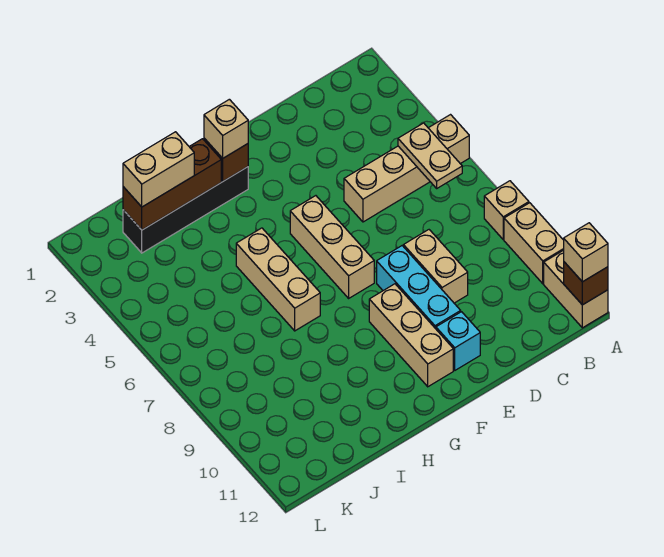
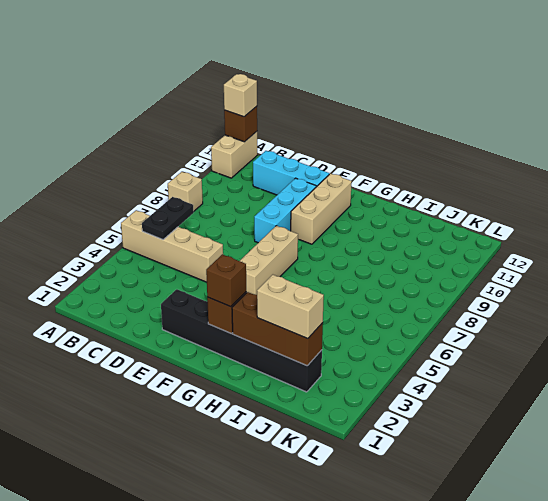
tan 1x2 brick [504,203,564,284] -> none
tan 1x2 plate [398,123,462,188] -> black 1x2 plate [142,197,194,240]
tan 1x2 brick [403,230,468,303] -> none
cyan 1x1 brick [436,312,480,370] -> cyan 1x3 brick [253,151,329,195]
black 1x4 brick [123,167,248,253] -> black 1x6 brick [161,289,322,392]
tan 1x1 brick [204,99,248,158] -> brown 1x1 brick [206,254,246,307]
tan 1x3 brick [236,228,320,331] -> none

